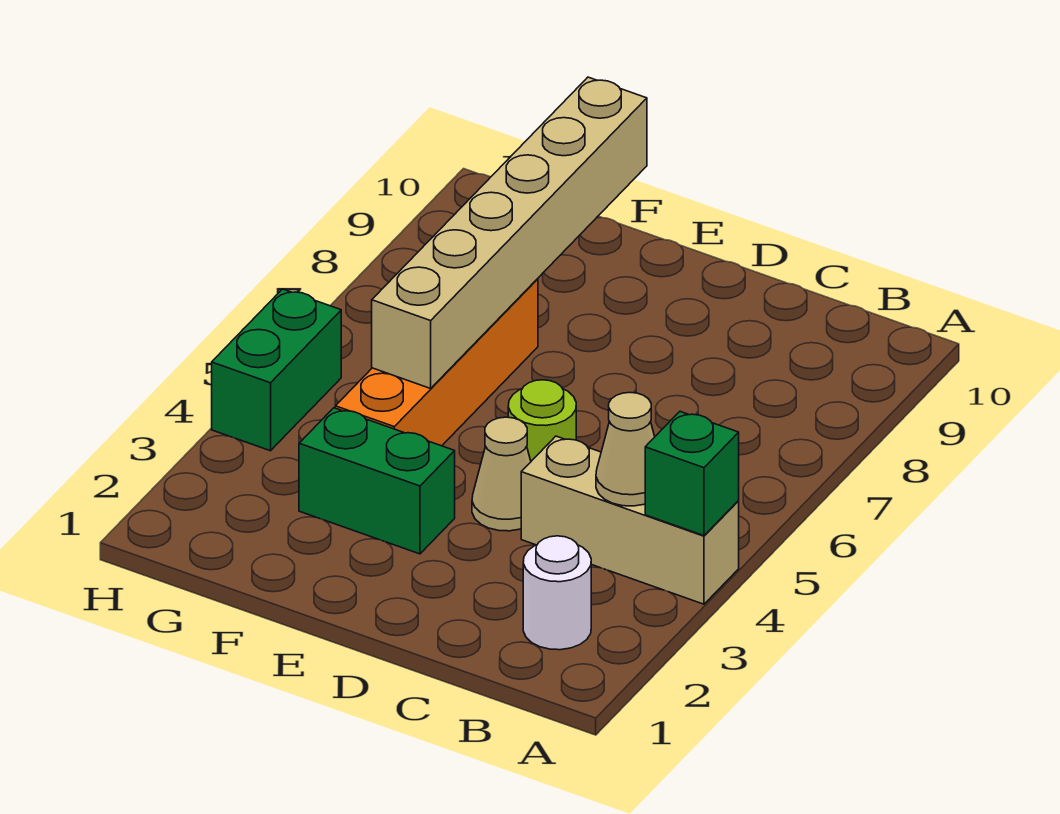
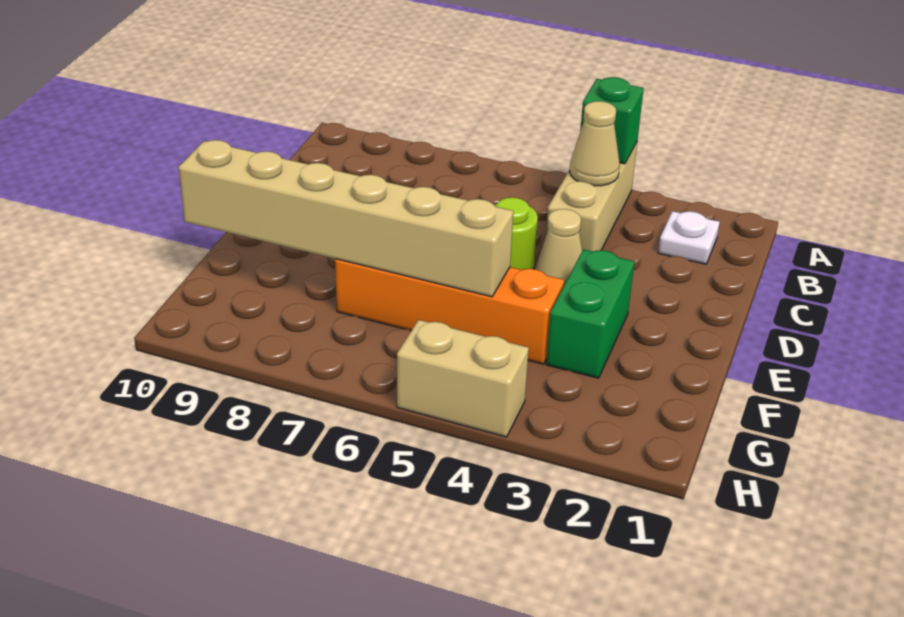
white 1x1 round brick [523,536,591,650] -> white 1x1 plate [658,211,720,264]
green 1x2 brick [212,289,341,451] -> tan 1x2 brick [397,320,529,437]

